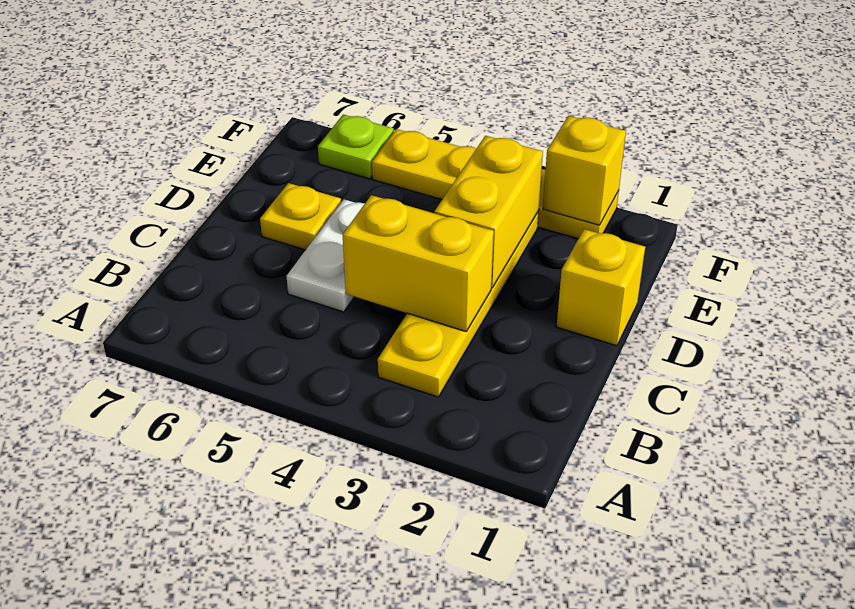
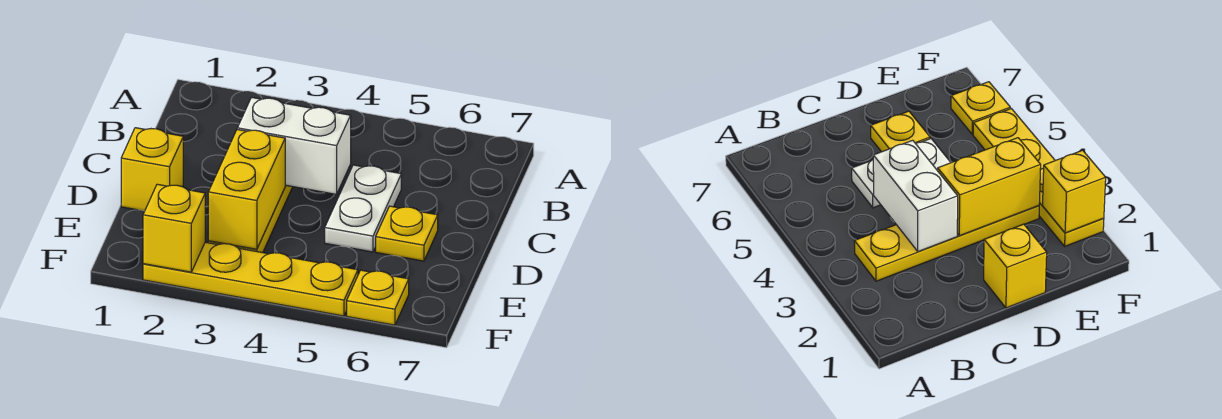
yellow 1x2 brick [343,195,494,331] -> white 1x2 brick [237,97,351,194]
lime 1x1 plate [318,115,394,179] -> yellow 1x1 plate [347,270,409,325]

